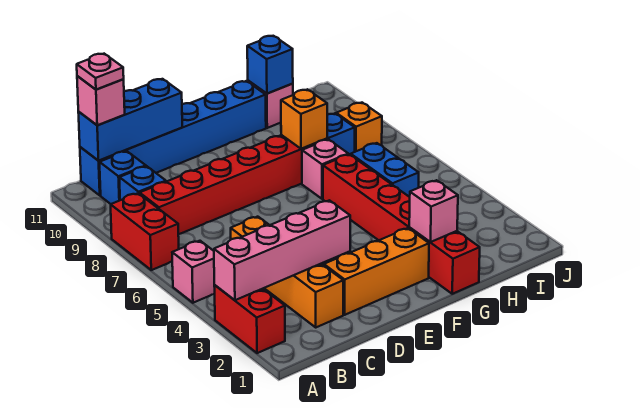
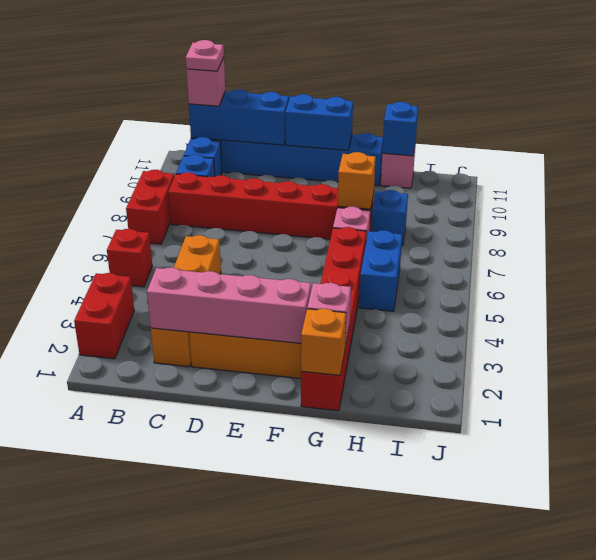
pink 1x4 brick [214,200,350,300] -> pink 1x4 brick moved to [147,267,311,343]
pink 1x1 brick [172,241,215,303] -> red 1x1 brick [107,229,152,287]
none -> blue 1x2 brick [285,94,353,150]
orange 1x1 brick [336,103,382,152] -> orange 1x1 brick moved to [301,309,346,375]

